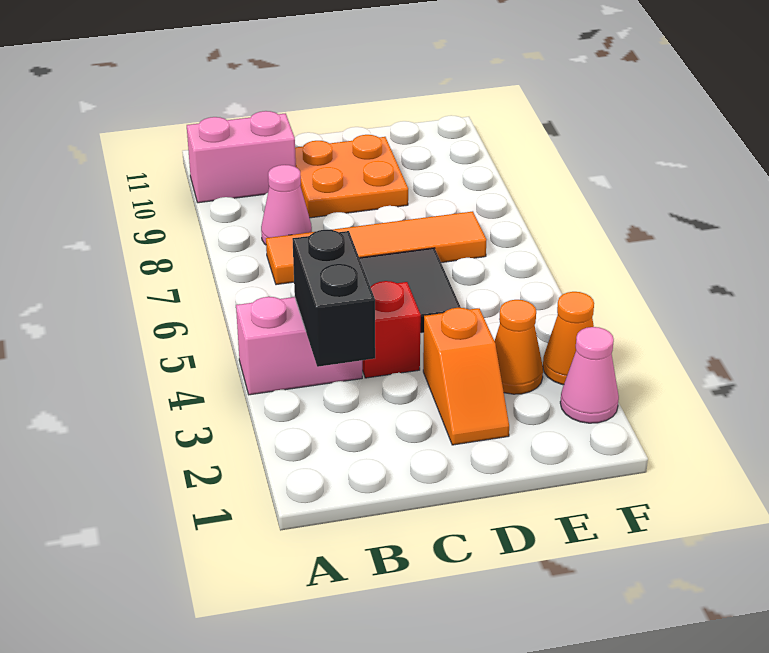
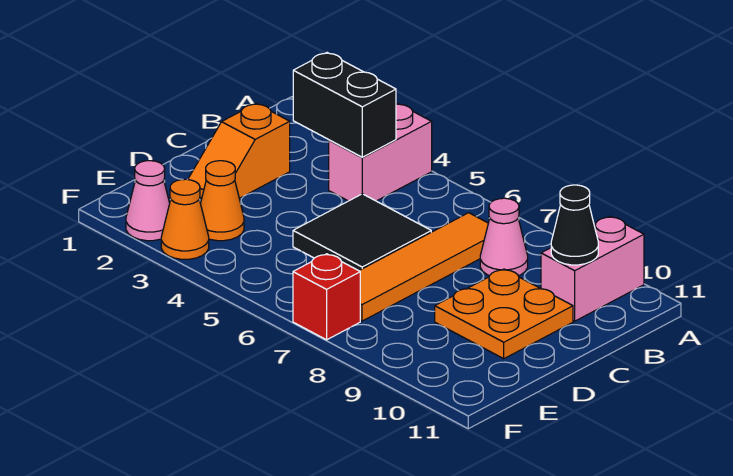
none -> black 1x1 cone [551,185,598,265]
red 1x1 brick [362,281,421,378] -> red 1x1 brick moved to [293,254,360,340]
orange 1x2 slope [423,308,509,445] -> orange 1x2 slope turned to [188,104,290,198]

